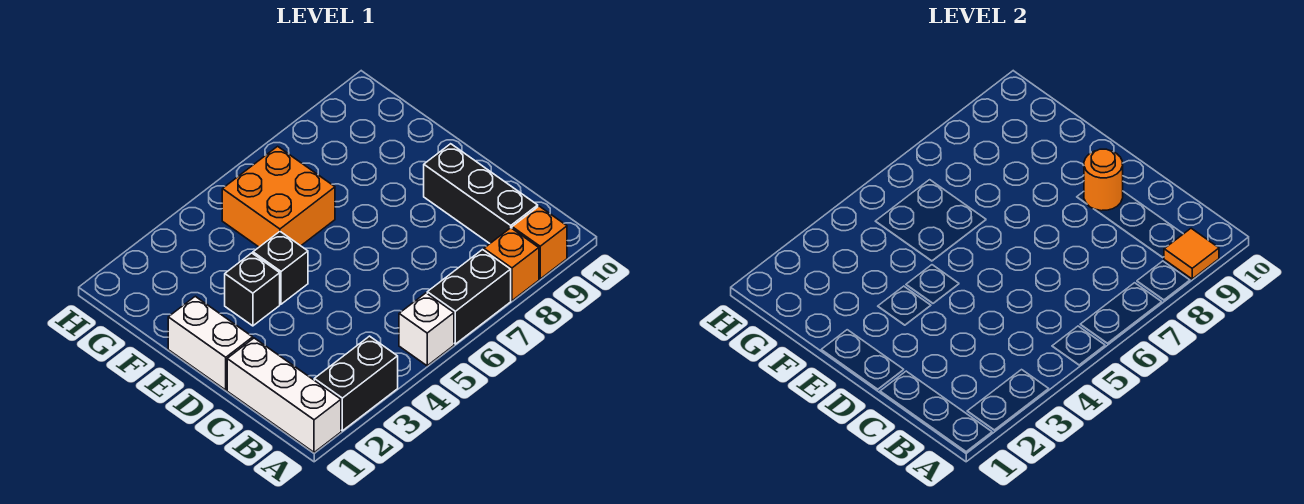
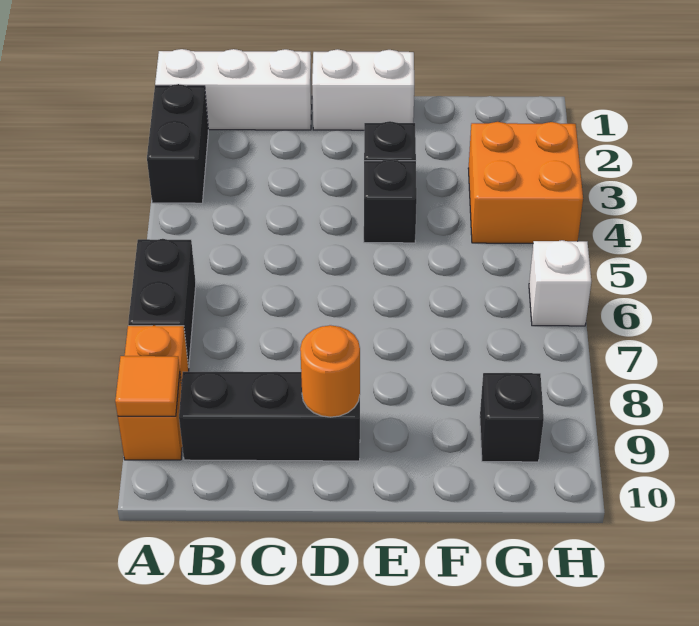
white 1x1 brick [399,293,454,366] -> white 1x1 brick moved to [529,240,591,326]
orange 2x2 brick [222,146,335,247] -> orange 2x2 brick moved to [468,122,583,243]
none -> black 1x1 brick [480,373,544,462]

